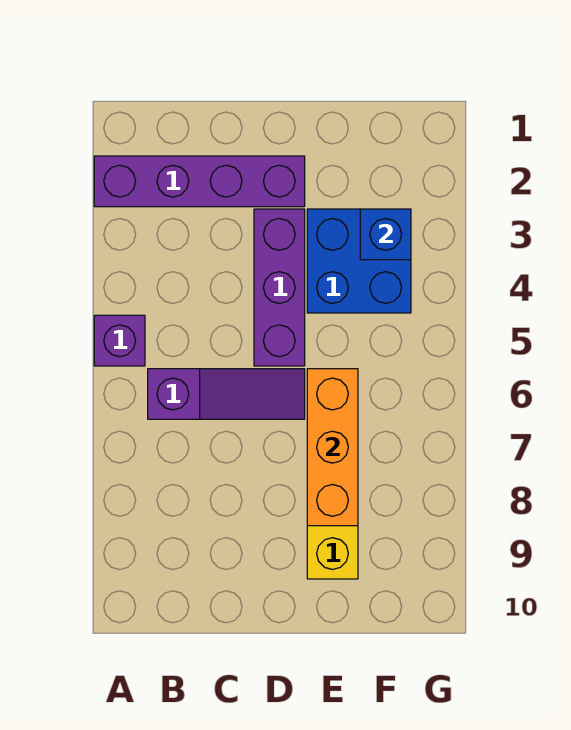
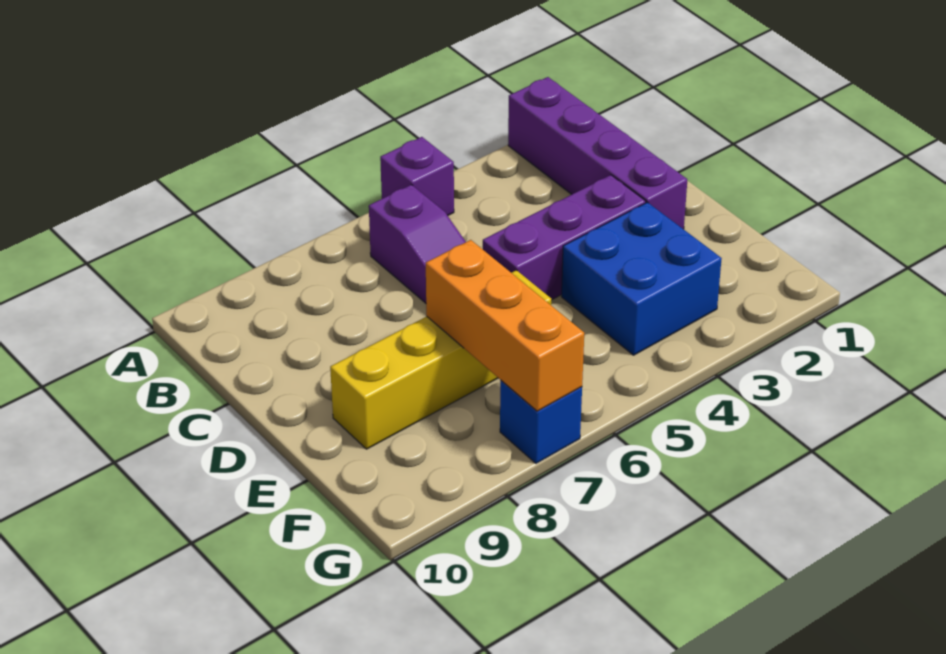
orange 1x3 brick [307,369,358,526] -> orange 1x3 brick turned to [426,240,584,411]
blue 1x1 brick [360,209,411,260] -> blue 1x1 brick moved to [500,381,582,463]

